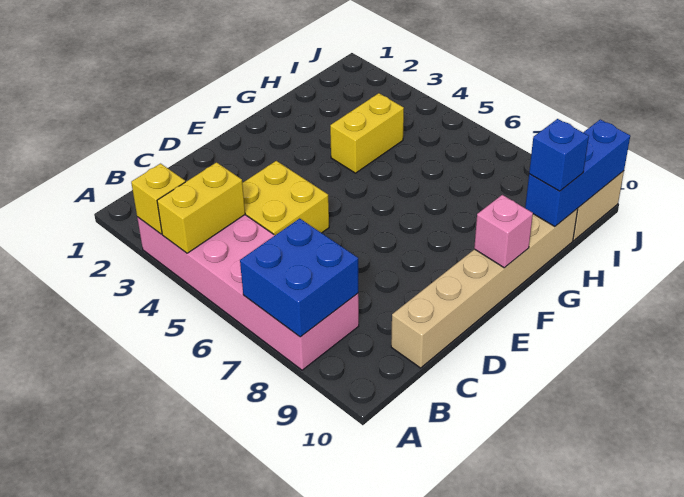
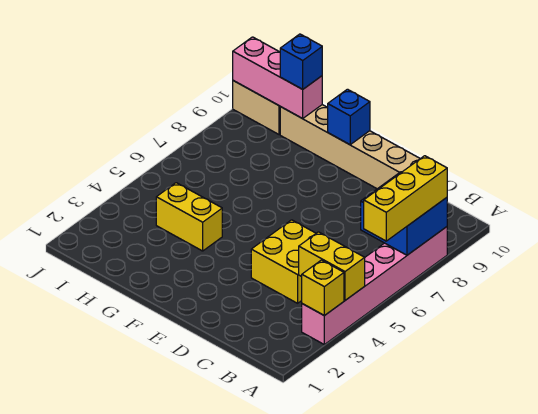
pink 2x6 brick [137,215,359,370] -> pink 1x6 brick [302,227,447,344]
none -> yellow 1x3 brick [364,156,447,241]
pink 1x1 brick [474,195,533,268] -> blue 1x1 brick [328,89,370,145]
blue 1x3 brick [525,120,630,227] -> pink 1x3 brick [233,37,322,119]

